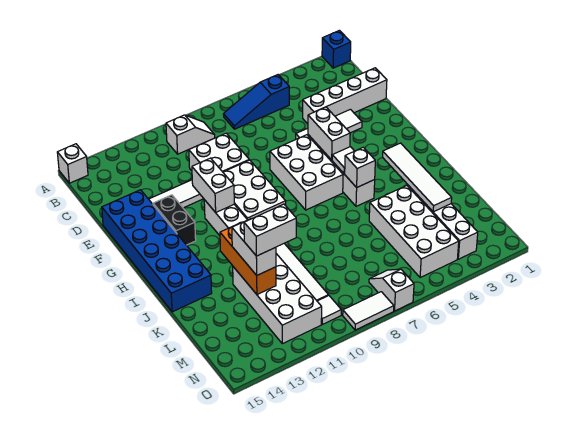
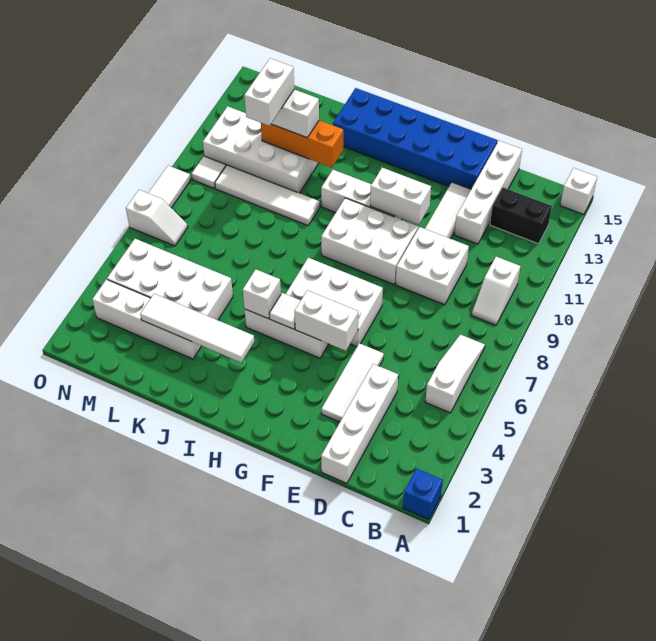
blue 1x3 slope [223,75,289,129] -> white 1x3 slope [425,335,485,413]
none -> white 1x4 brick [454,141,522,244]
black 1x2 brick [153,195,196,245] -> black 1x2 brick moved to [490,188,552,244]

